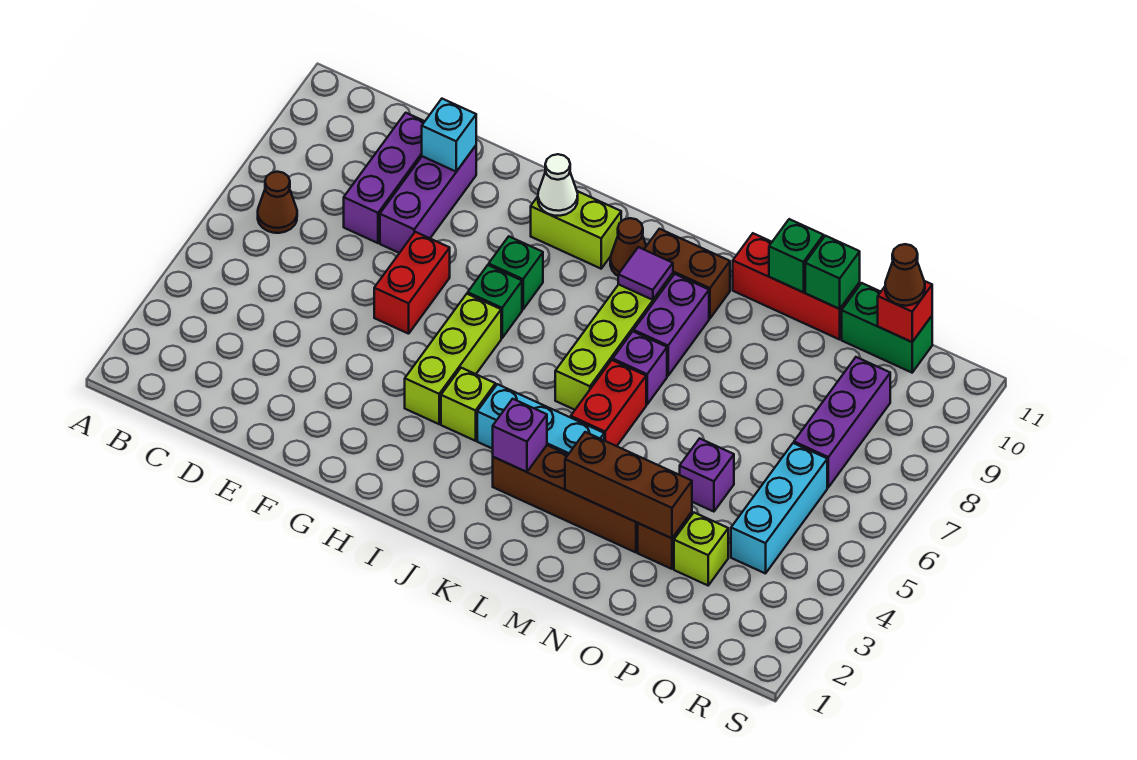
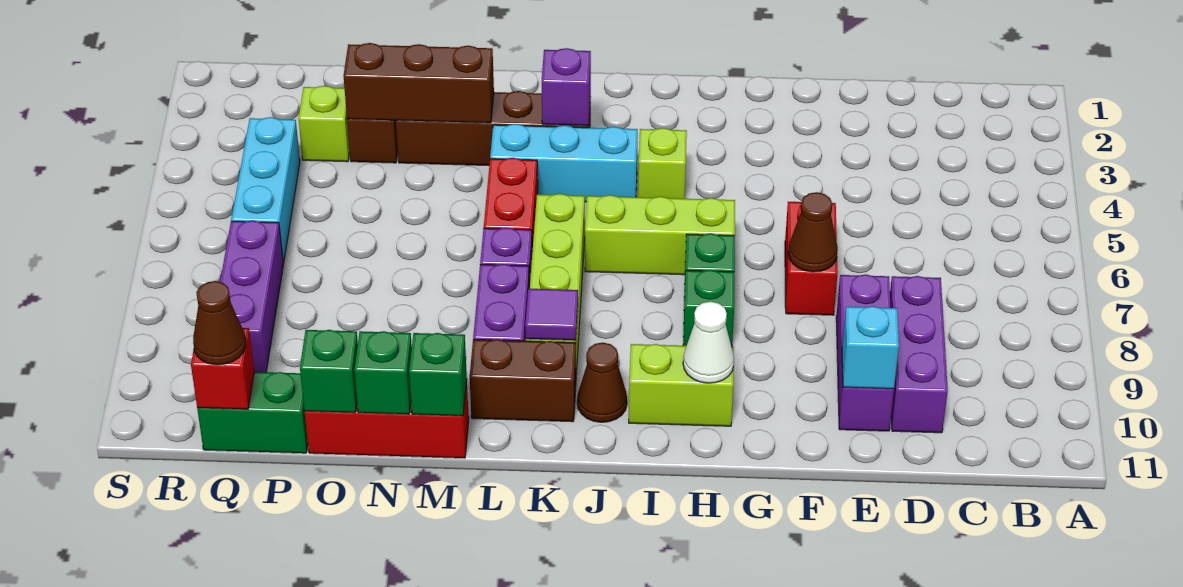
brown 1x1 cone [258,172,297,233] -> brown 1x1 cone moved to [788,192,838,272]
lime 1x3 brick [405,294,501,424] -> lime 1x3 brick turned to [585,195,735,275]
none -> green 1x1 brick [409,333,467,416]
purple 1x1 brick [680,438,734,512] -> none

